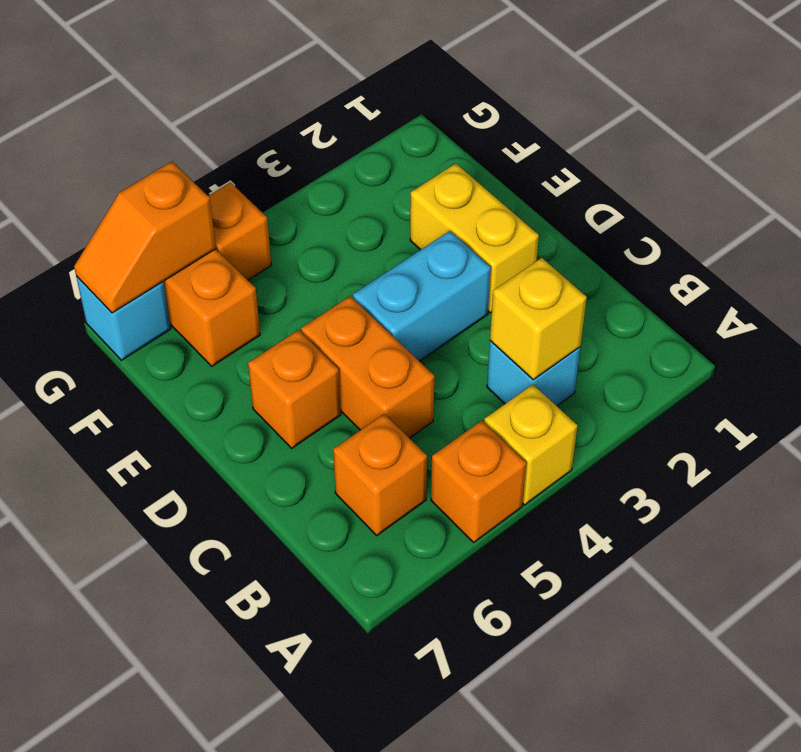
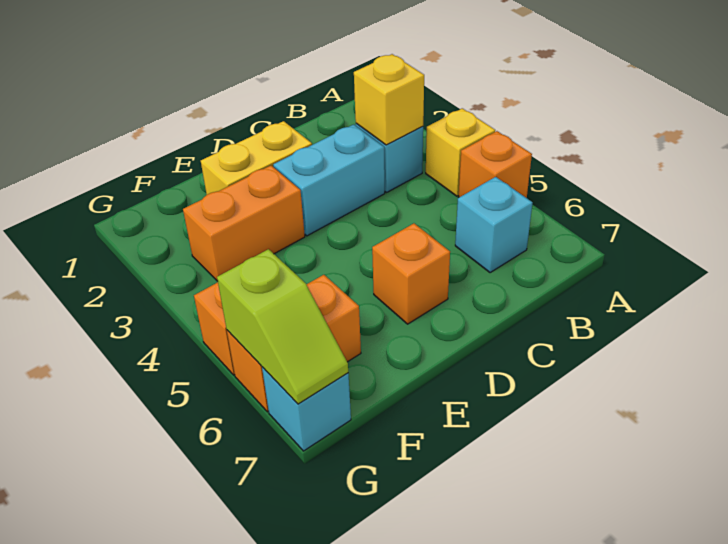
orange 1x1 brick [333,414,427,535] -> cyan 1x1 brick [455,177,532,273]
orange 1x2 brick [301,296,434,438] -> orange 1x2 brick moved to [183,166,305,281]
cyan 1x2 brick [353,231,491,361] -> cyan 1x2 brick turned to [273,124,385,236]
orange 1x2 slope [74,162,216,313] -> lime 1x2 slope [217,249,348,404]

